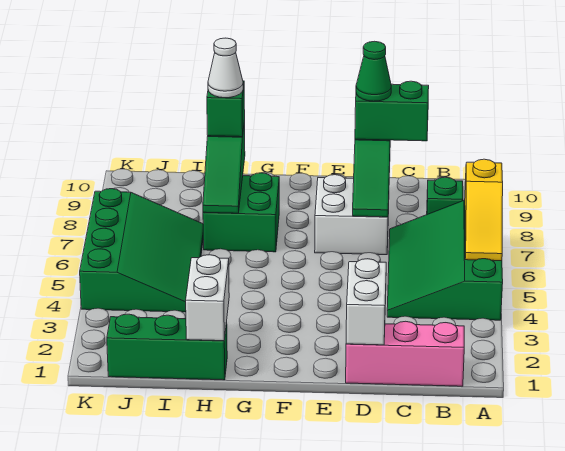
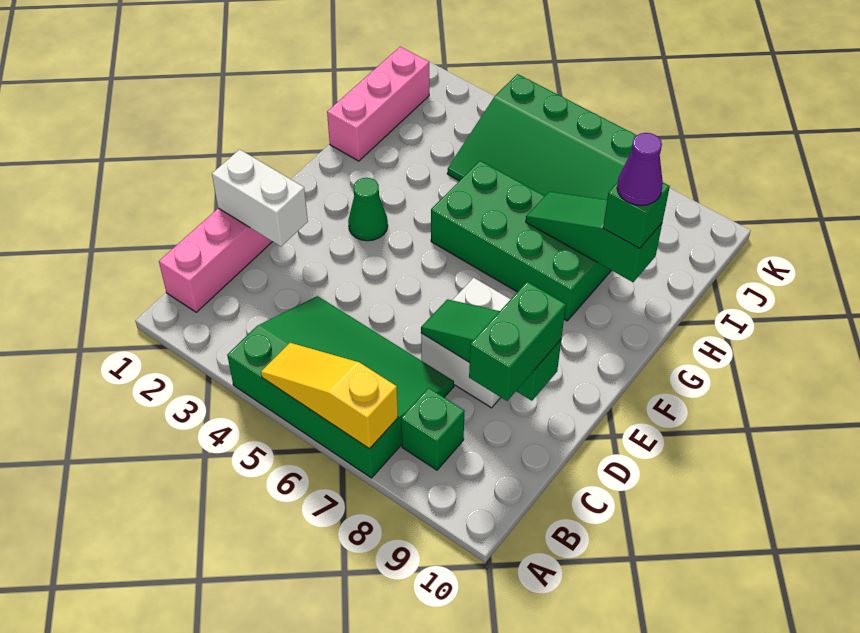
green 1x1 cone [356,41,391,101] -> green 1x1 cone moved to [348,178,388,241]
green 2x2 brick [203,173,279,252] -> green 2x4 brick [431,161,612,321]
green 1x3 brick [107,314,227,380] -> pink 1x3 brick [327,47,429,161]
white 1x2 brick [186,255,229,341] -> none
white 1x1 cone [208,38,243,98] -> purple 1x1 cone [617,133,663,205]

